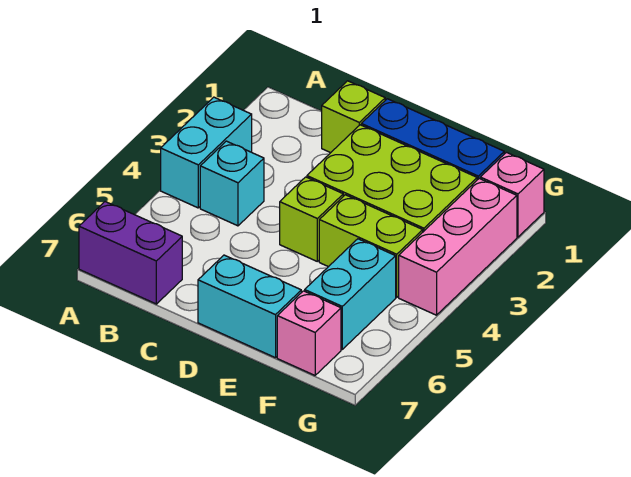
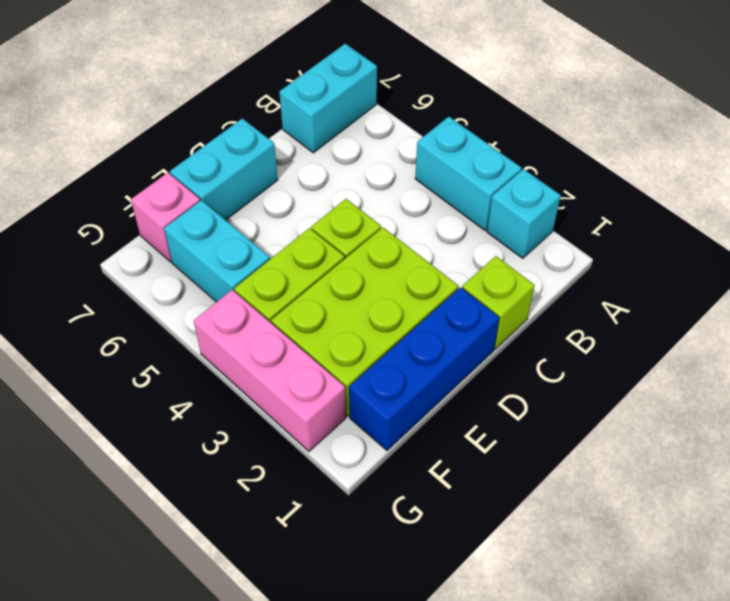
purple 1x2 brick [79,202,182,304] -> cyan 1x2 brick [279,44,377,153]
cyan 1x1 brick [200,141,264,226] -> cyan 1x1 brick moved to [487,169,561,258]
pink 1x1 brick [480,152,544,237] -> none

